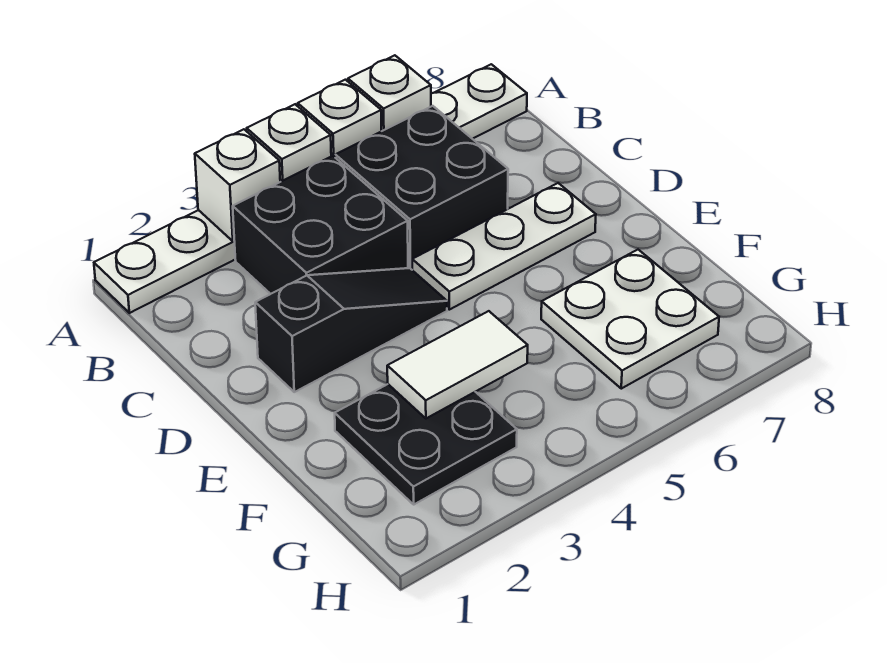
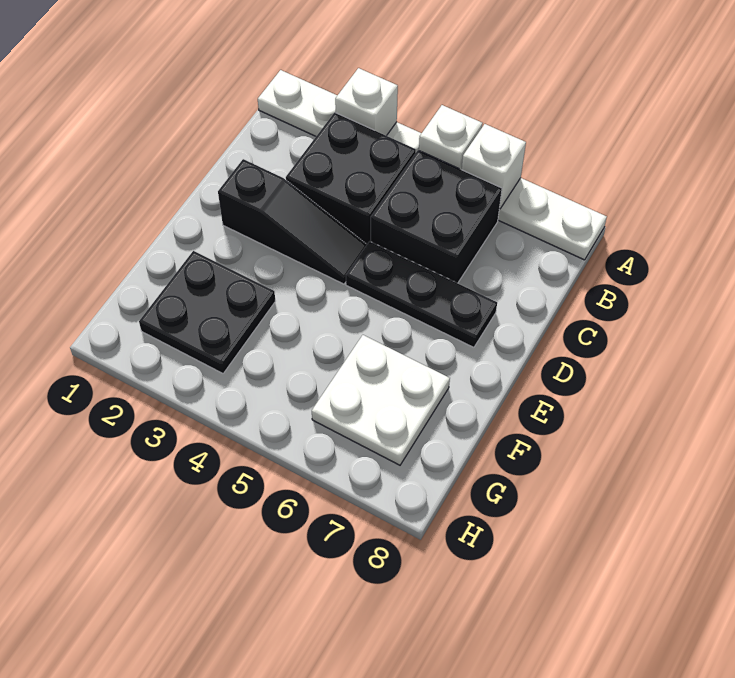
white 1x1 brick [247,104,331,182] -> none
white 1x3 plate [412,183,596,310] -> black 1x3 plate [346,242,497,347]
white 1x2 tile [387,311,528,418] -> none

